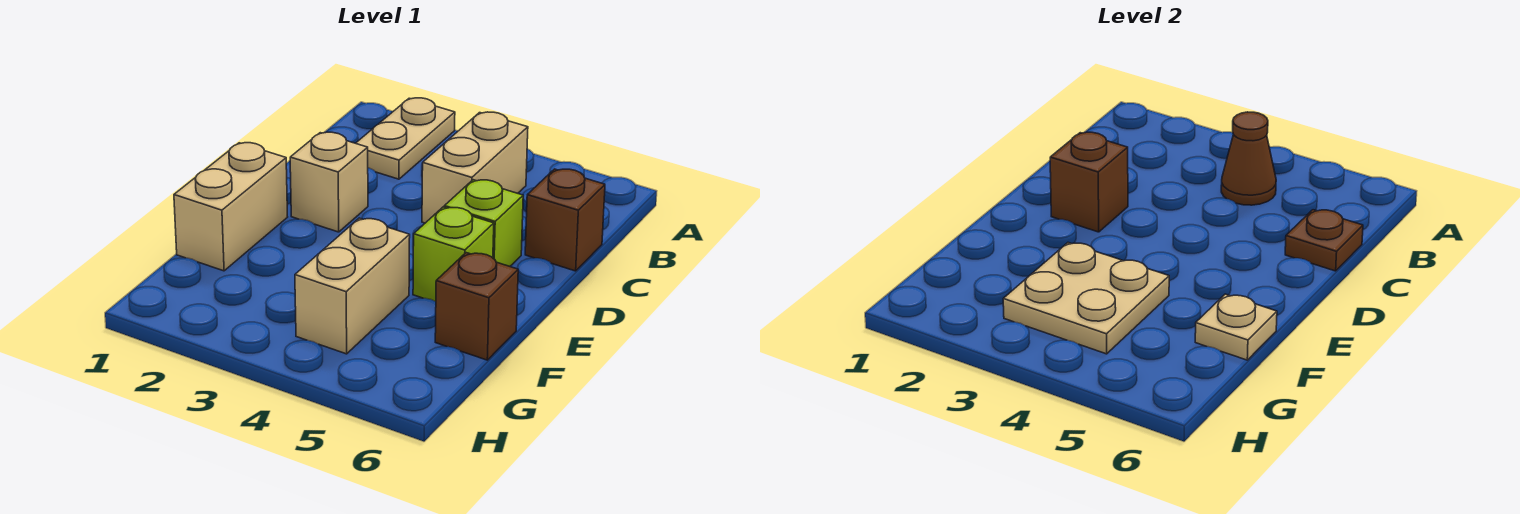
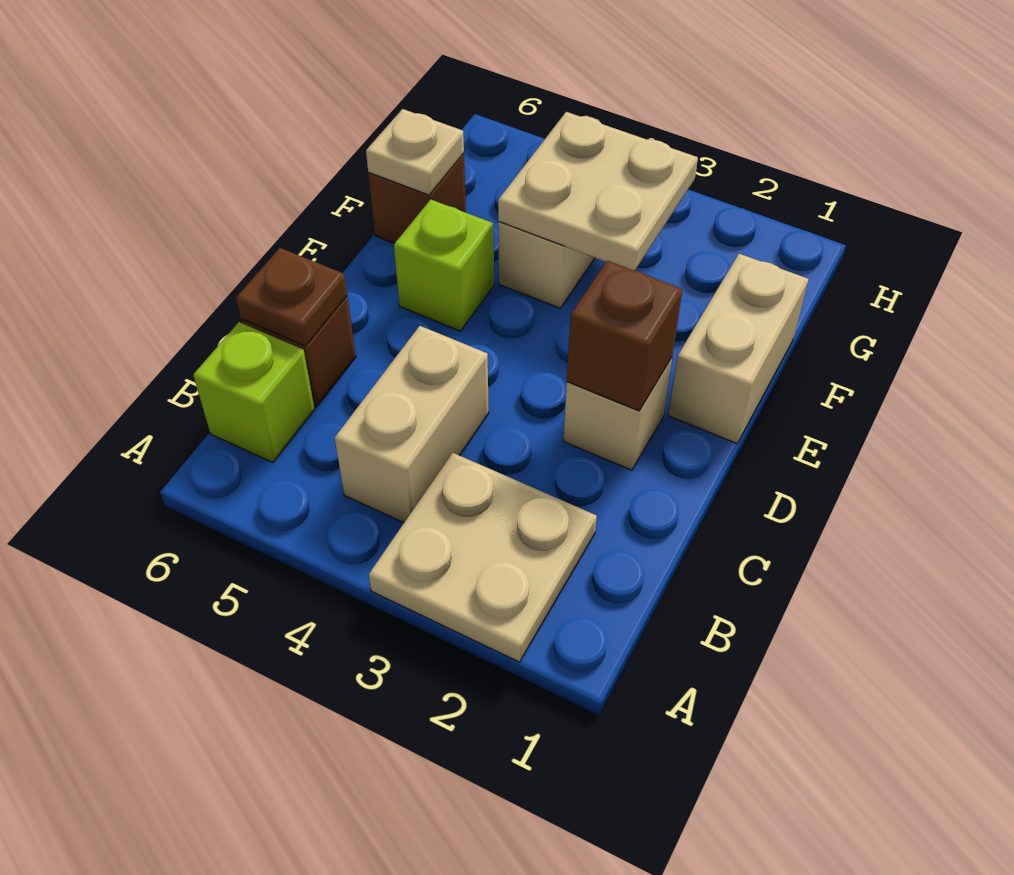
tan 1x2 plate [356,98,455,179] -> tan 2x2 plate [369,453,597,662]
brown 1x1 cone [1221,112,1276,205] -> none
lime 1x1 brick [444,180,523,266] -> lime 1x1 brick moved to [193,322,315,463]

